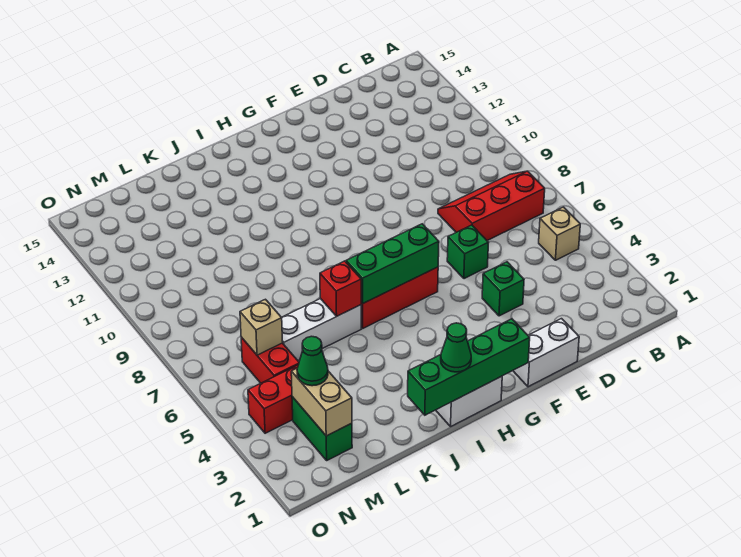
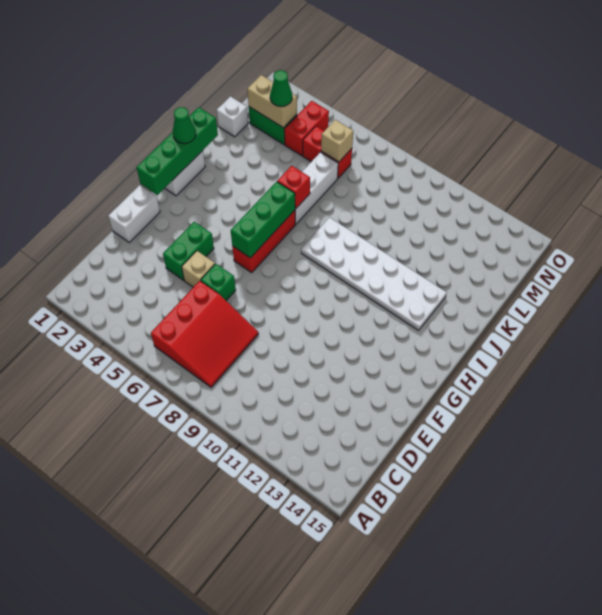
tan 1x1 brick [539,207,580,260] -> tan 1x1 brick moved to [182,251,215,287]
red 2x3 slope [438,171,545,240] -> red 3x3 slope [151,281,258,387]
green 1x1 brick [482,262,524,316] -> green 1x2 brick [163,222,214,280]
none -> white 2x6 plate [301,218,447,330]
none -> white 1x1 brick [217,96,248,137]

